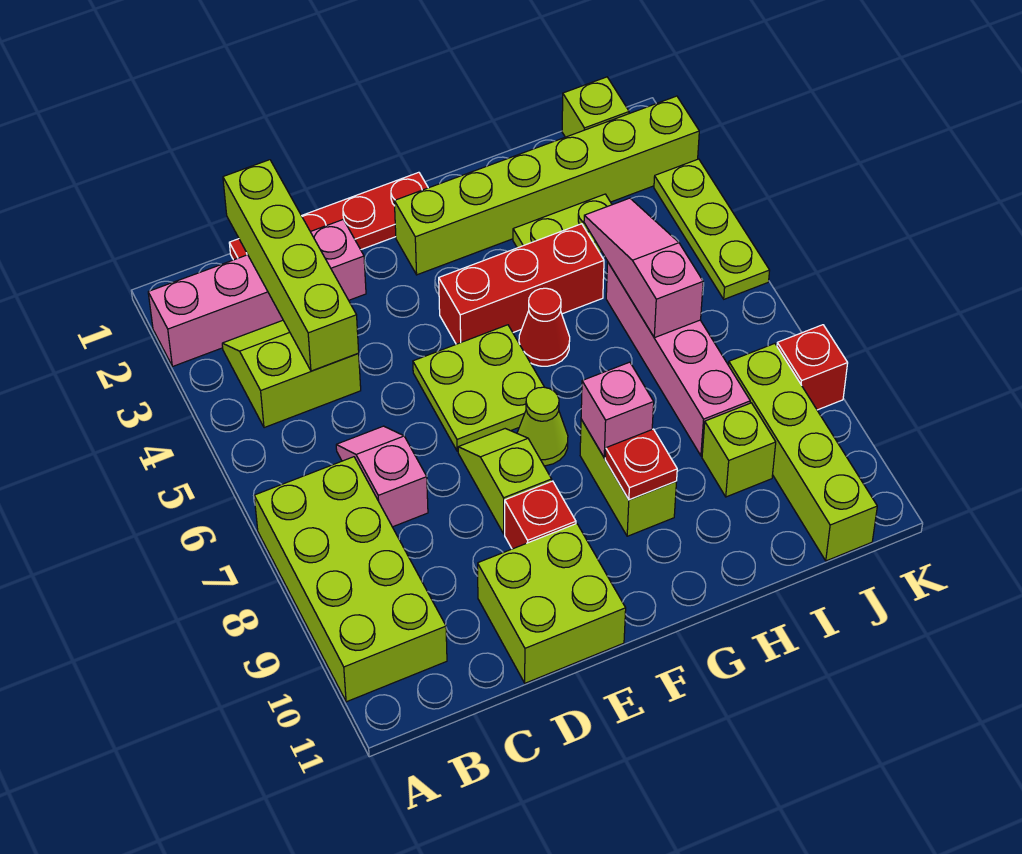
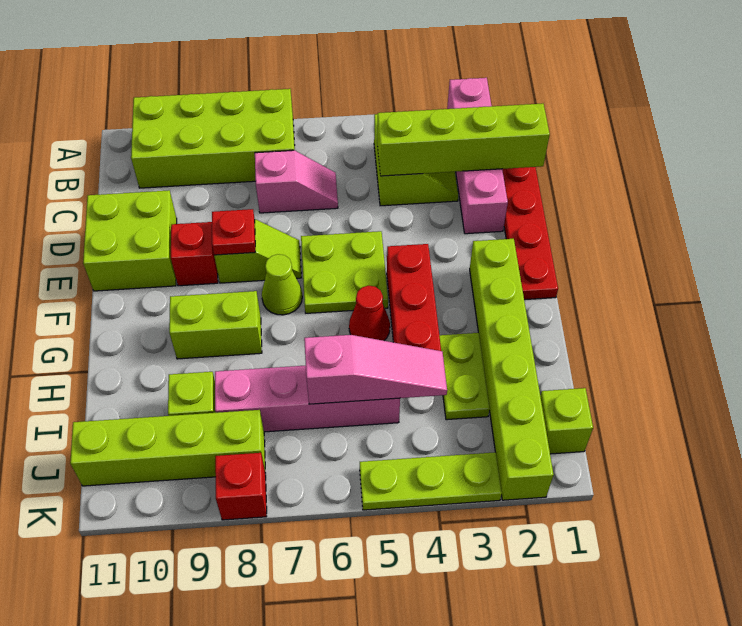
pink 1x1 brick [581,362,654,458] -> none
red 1x1 plate [605,429,677,500] -> red 1x1 plate moved to [212,209,255,255]

